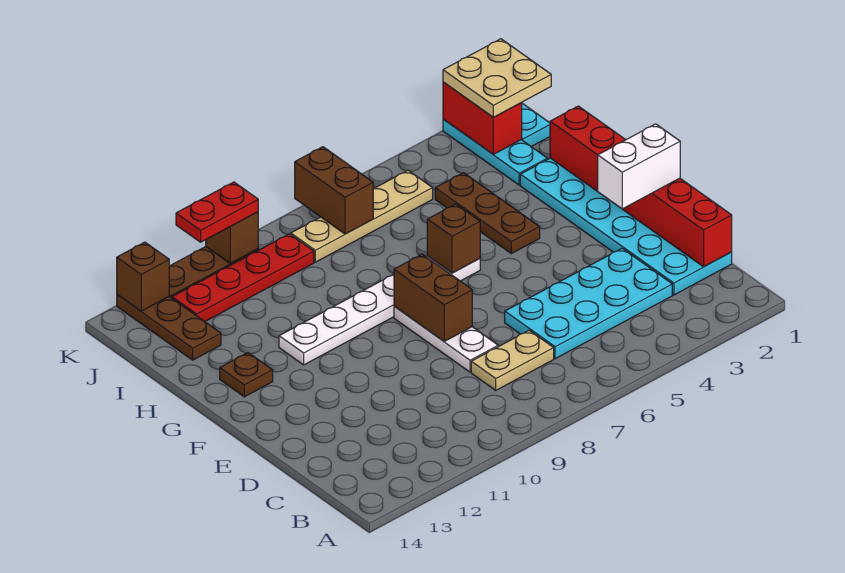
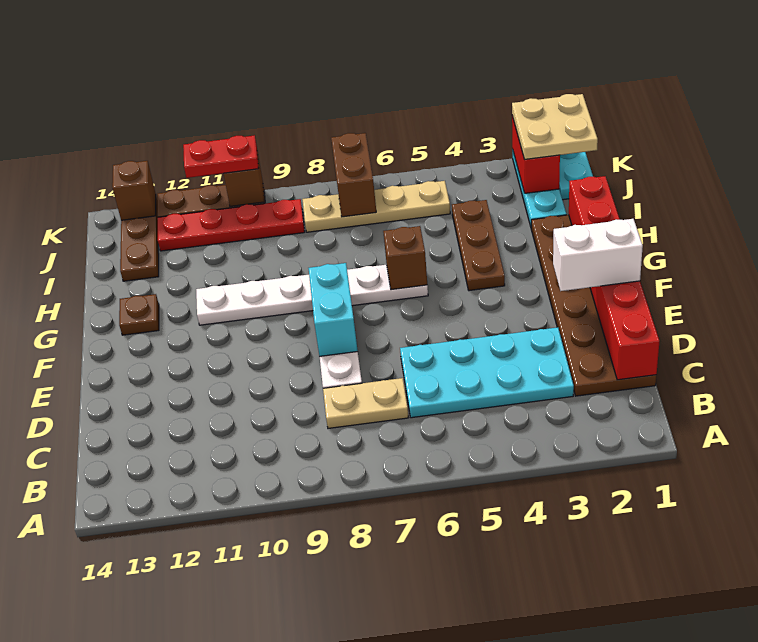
cyan 2x6 plate [520,158,732,295] -> brown 2x6 plate [531,215,656,396]
brown 1x2 brick [394,254,472,341] -> cyan 1x2 brick [309,263,358,356]

